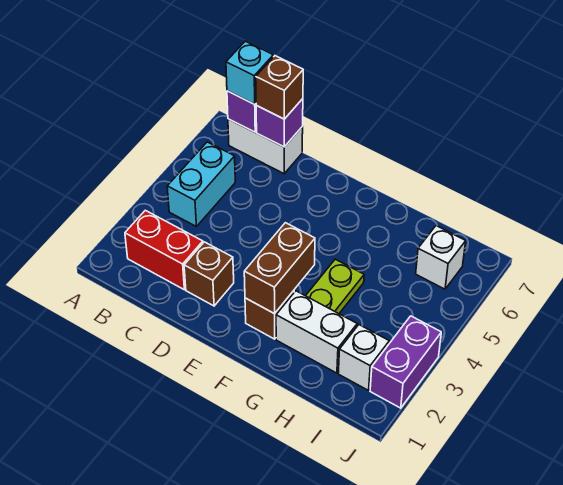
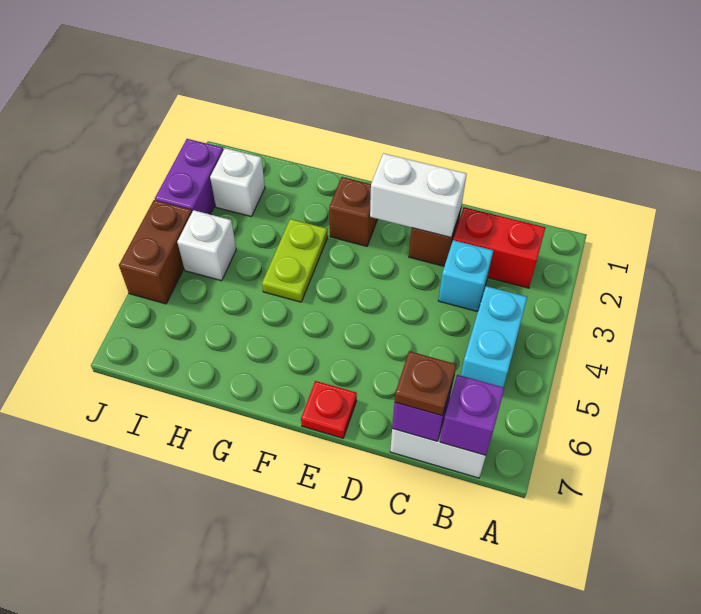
cyan 1x1 brick [226,41,273,104] -> cyan 1x1 brick moved to [438,240,493,312]
brown 1x1 brick [256,56,303,119] -> brown 1x1 plate [395,351,457,416]
none -> red 1x1 plate [301,381,357,438]
brown 1x2 brick [244,223,315,314] -> brown 1x2 brick moved to [119,200,192,304]
white 1x2 brick [276,291,357,373] -> white 1x2 brick moved to [370,153,467,237]
white 1x1 brick [416,226,466,289] -> white 1x1 brick moved to [177,210,236,281]

